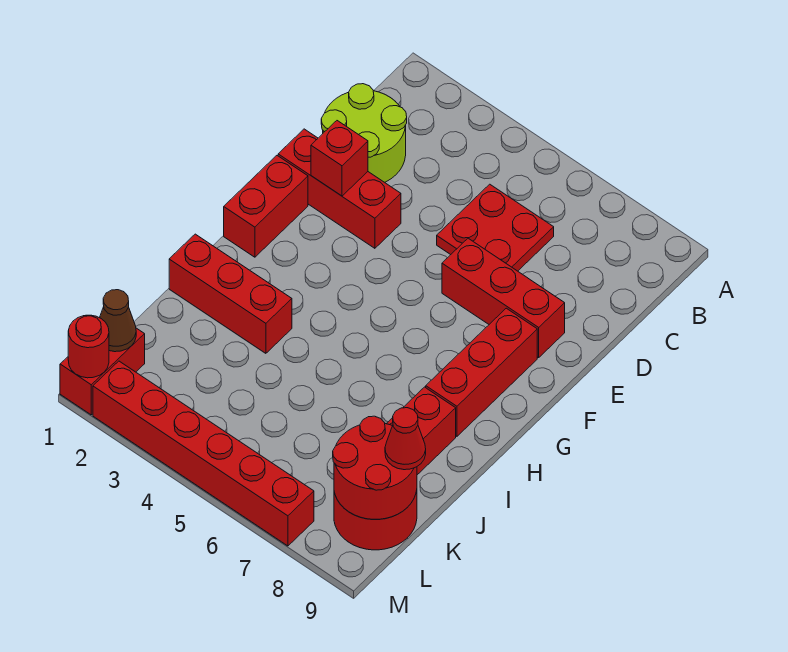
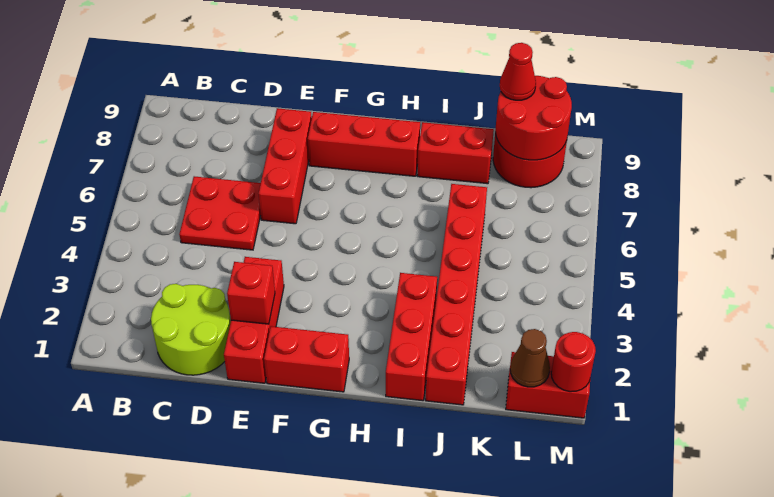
red 1x6 brick [93,361,314,546] -> red 1x6 brick moved to [426,184,487,405]

